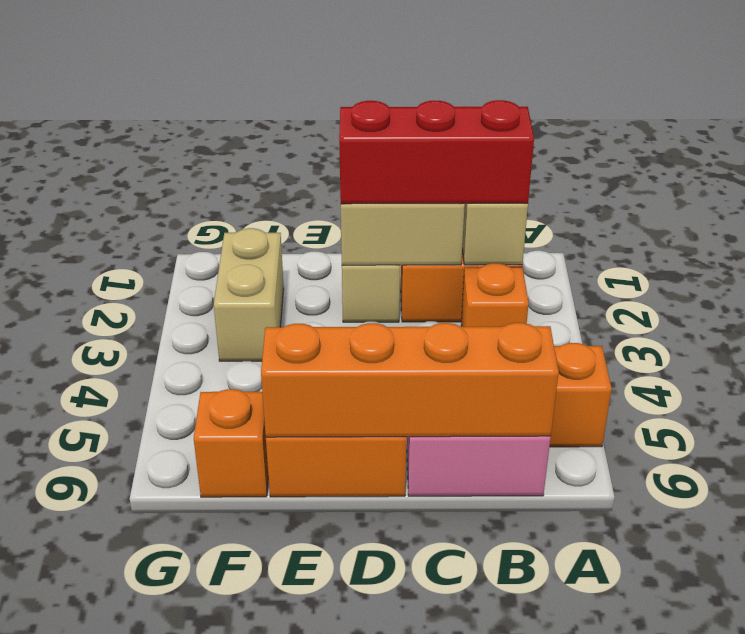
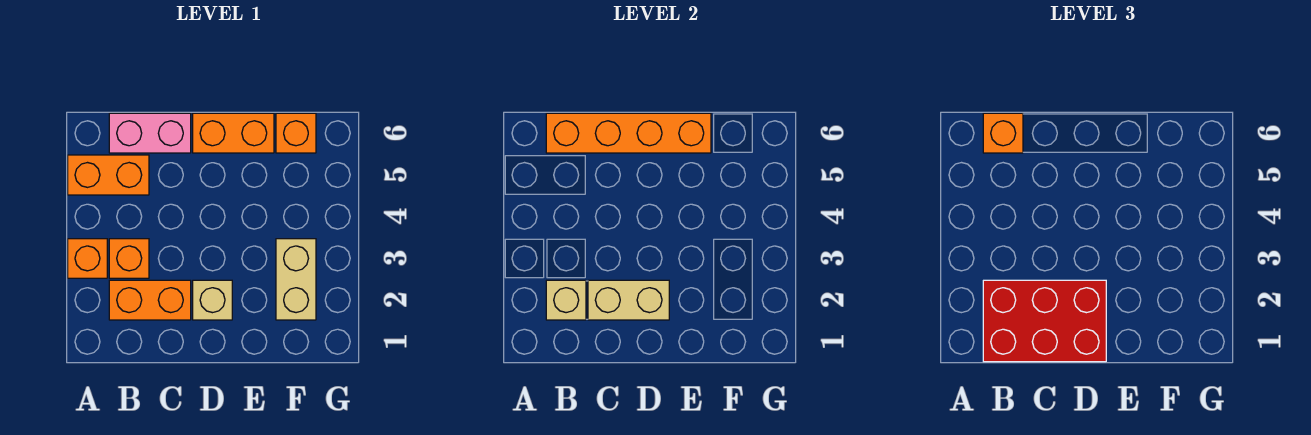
none -> orange 1x1 brick [68,239,107,278]
red 1x3 brick [339,100,534,204] -> red 2x3 brick [983,280,1106,362]
none -> orange 1x1 brick [983,113,1023,153]

